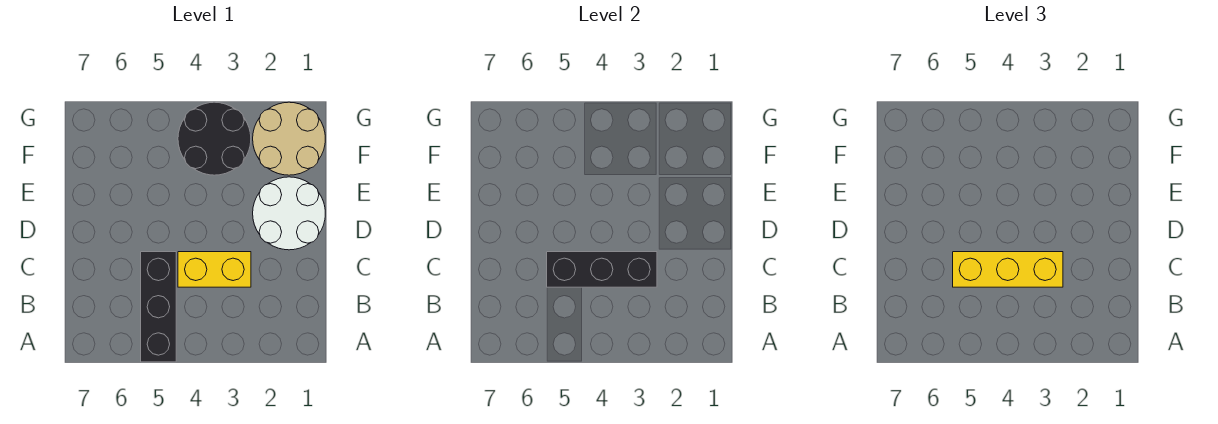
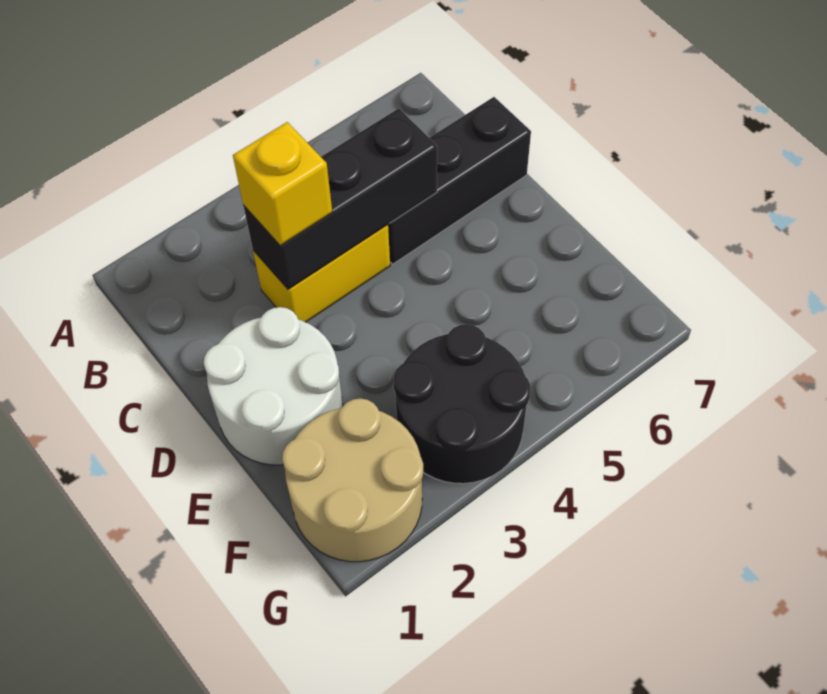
black 1x3 brick [141,252,176,362] -> black 1x3 brick turned to [388,97,531,264]
yellow 1x3 brick [953,252,1063,287] -> yellow 1x1 brick [233,122,332,246]

